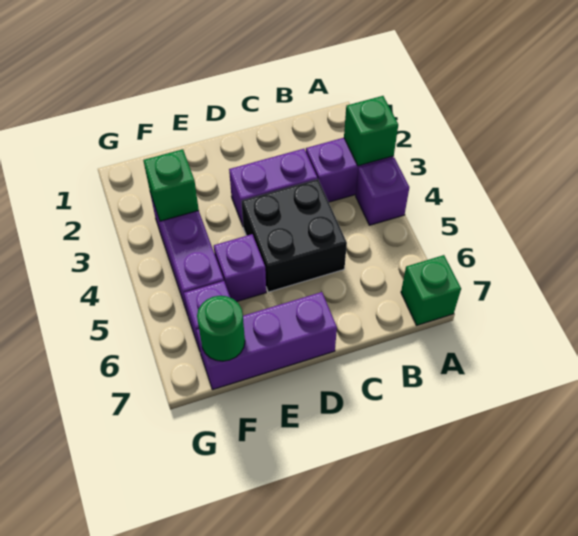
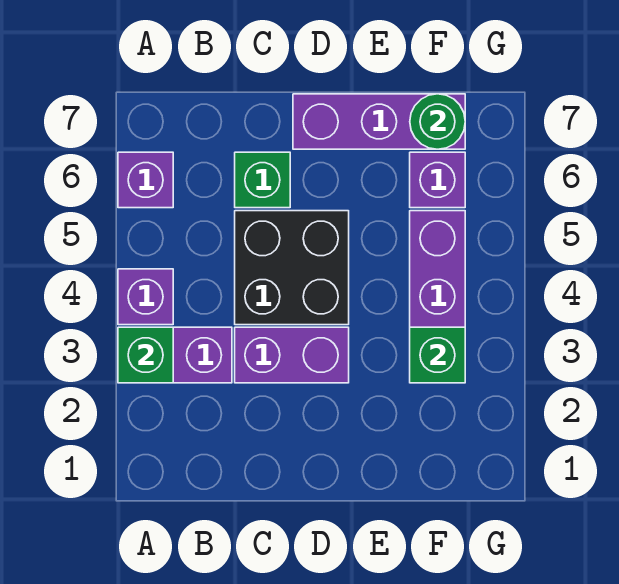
green 1x1 brick [401,255,461,325] -> green 1x1 brick moved to [235,152,290,208]
purple 1x1 brick [214,234,266,302] -> purple 1x1 brick moved to [118,152,173,208]

